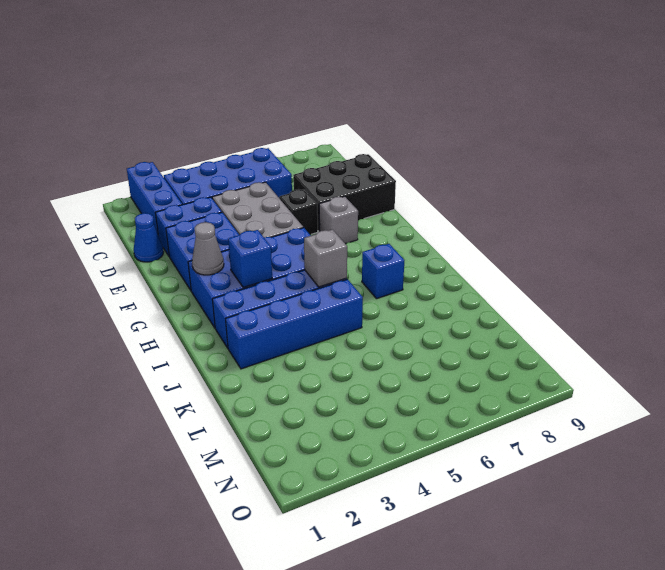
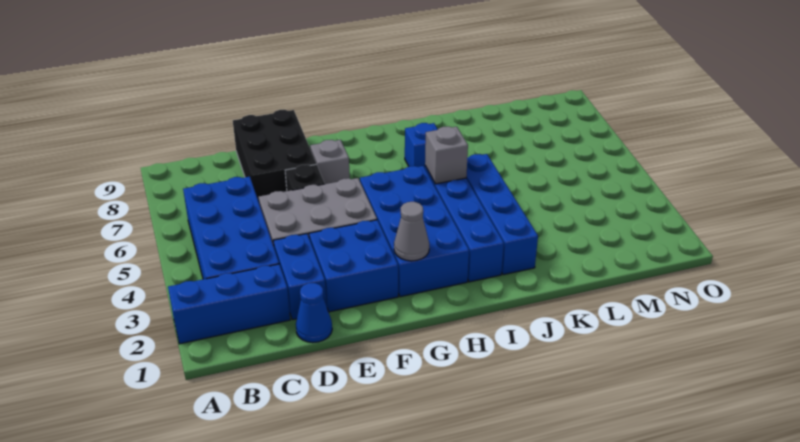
blue 1x1 brick [228,230,272,287] -> none

